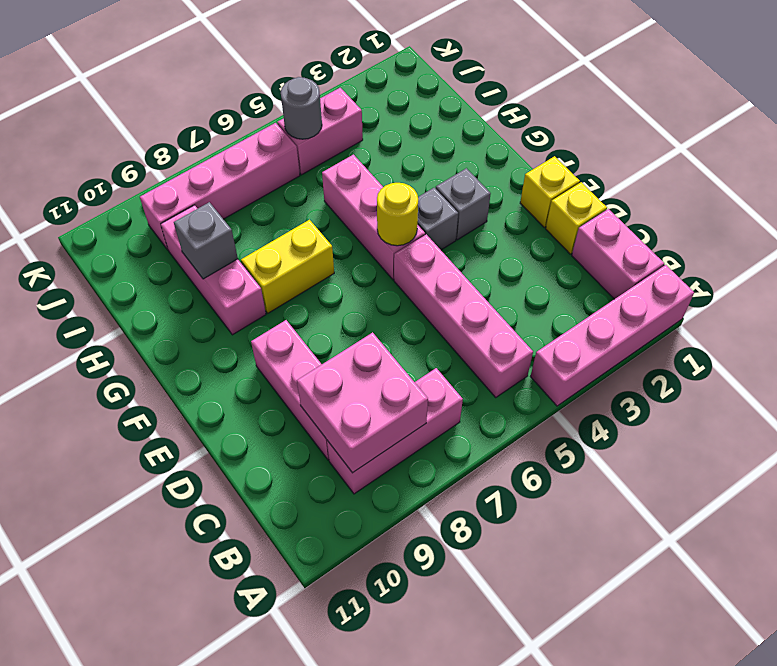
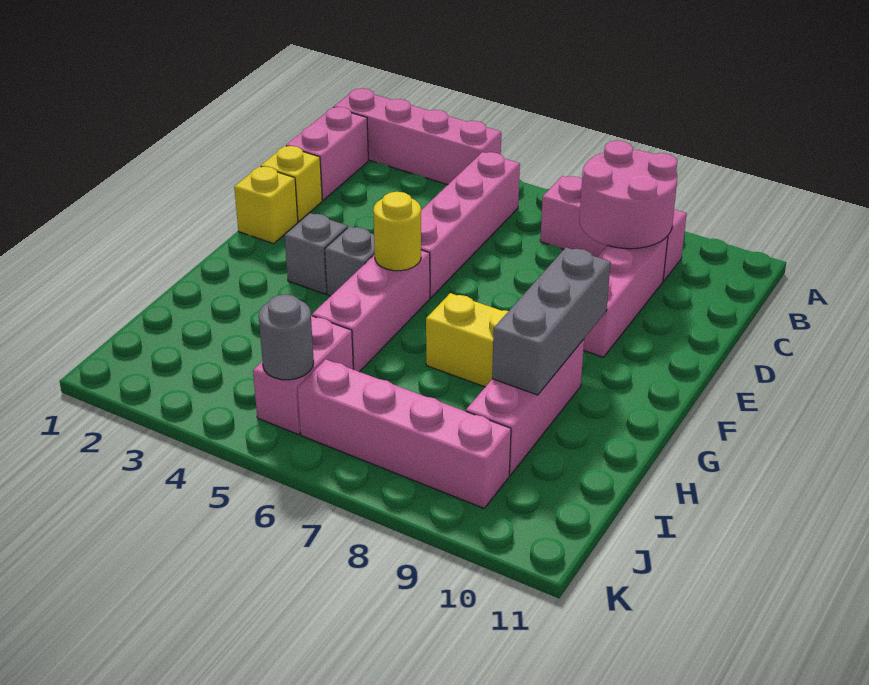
pink 2x2 brick [297,332,428,473] -> pink 2x2 round brick [579,141,677,249]
grey 1x1 brick [174,202,238,279] -> grey 1x3 brick [492,247,611,395]
pink 1x2 brick [277,88,363,175] -> pink 1x2 brick turned to [253,316,353,434]

